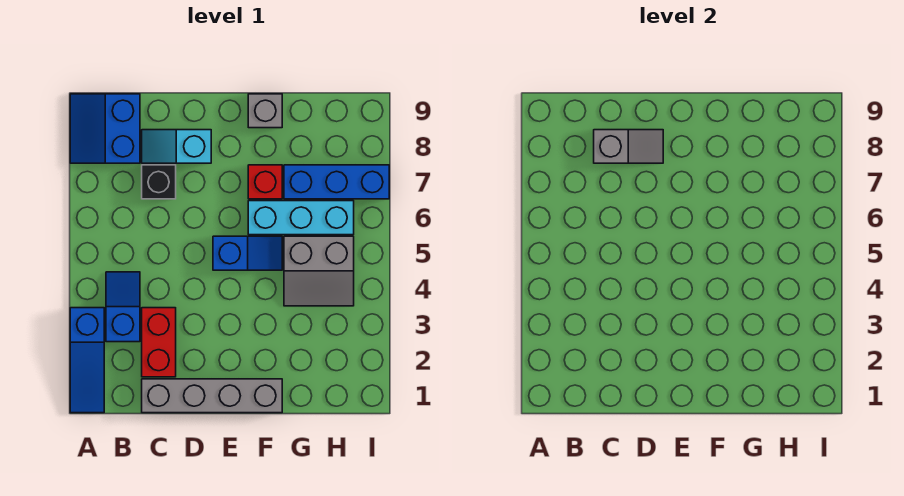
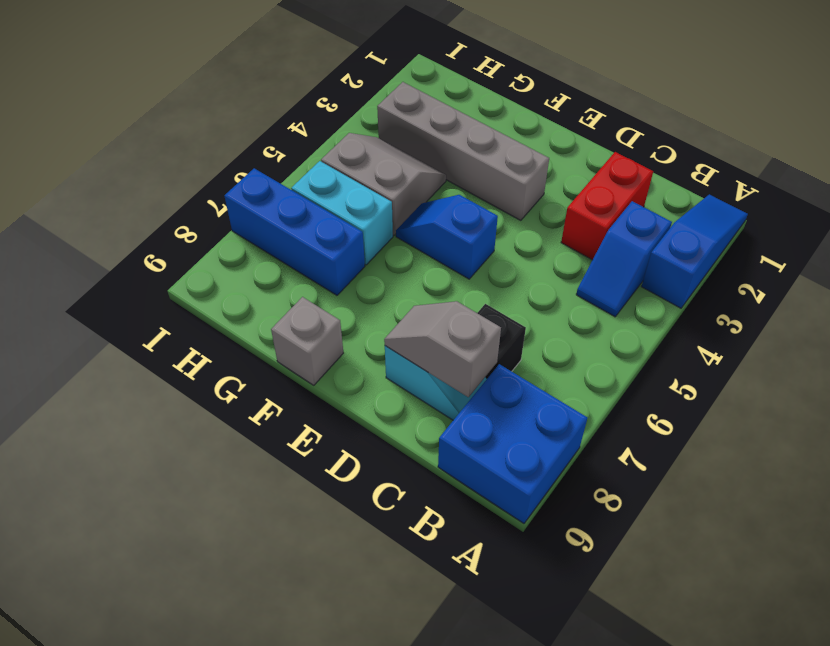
blue 2x2 slope [70,94,140,163] -> blue 2x2 brick [438,364,587,523]
grey 1x4 brick [142,379,282,413] -> grey 1x4 brick moved to [377,82,549,220]
cyan 1x3 brick [248,201,354,235] -> cyan 1x2 brick [291,161,393,265]
red 1x1 brick [248,165,282,199] -> none

